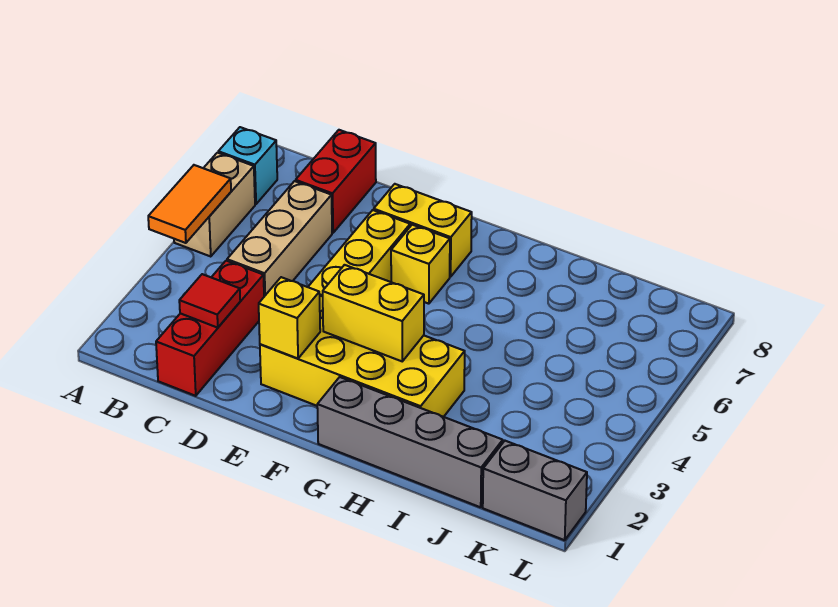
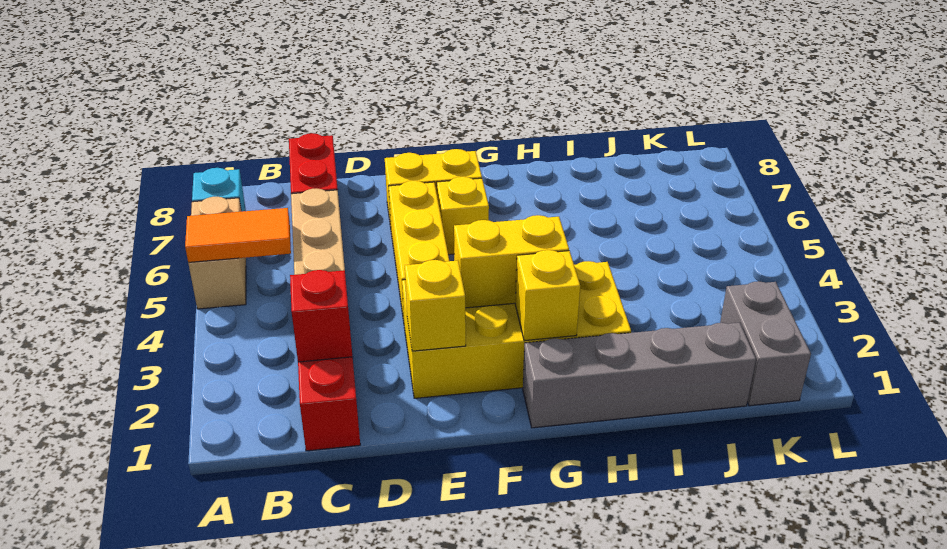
orange 1x2 tile [148,165,231,243] -> orange 1x2 tile turned to [185,208,291,262]
red 1x1 tile [179,274,240,328] -> red 1x1 brick [290,270,353,362]
none -> yellow 1x1 brick [515,250,580,341]
grey 1x2 brick [483,441,587,540] -> grey 1x2 brick turned to [720,281,811,406]

